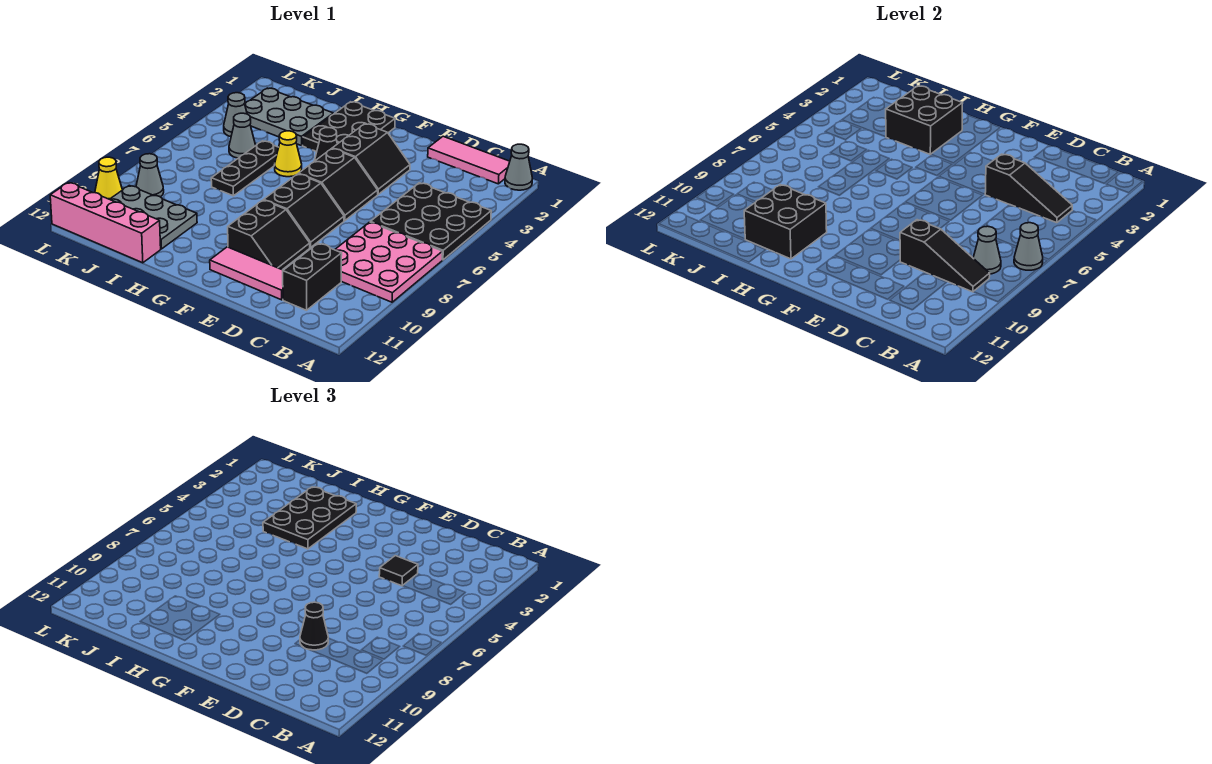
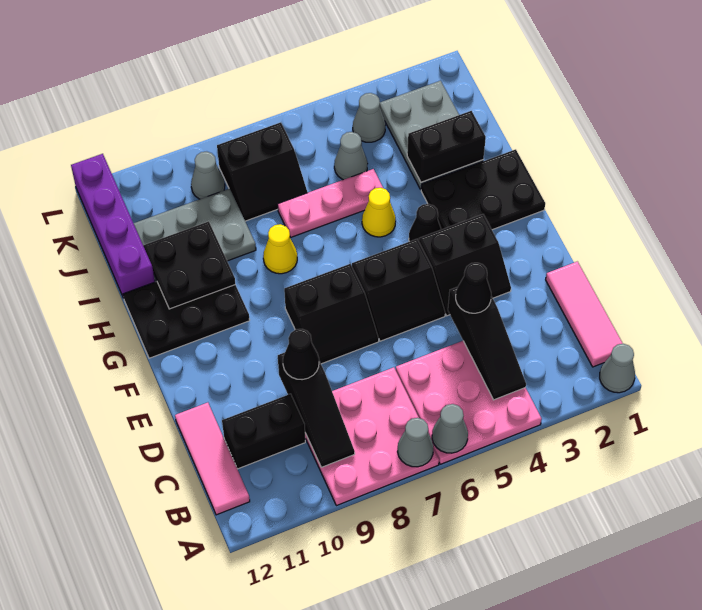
black 3x3 plate [371,183,491,260] -> pink 3x3 plate [396,341,542,464]
grey 1x1 cone [973,226,1001,274] -> grey 1x1 cone moved to [432,404,468,453]
black 1x1 tile [379,556,418,586] -> black 1x1 cone [456,263,491,313]
pink 1x3 tile [210,247,283,300] -> pink 1x3 tile moved to [175,403,250,515]
black 2x2 slope [228,200,310,270] -> black 2x2 slope moved to [217,122,308,221]
black 2x2 brick [886,86,963,154] -> black 1x2 brick [407,111,486,182]
black 2x3 plate [263,487,356,549] -> black 2x3 plate moved to [123,282,250,358]
black 2x2 brick [744,185,827,259] -> black 2x2 plate [143,221,235,309]
black 1x3 plate [211,141,279,196] -> pink 1x3 plate [278,169,383,237]
grey 2x3 plate [110,186,197,249] -> grey 2x3 plate turned to [134,189,256,282]
pink 1x4 brick [50,183,161,263] -> purple 1x4 brick [71,154,155,298]
yellow 1x1 cone [95,157,122,199] -> yellow 1x1 cone moved to [263,224,297,274]

